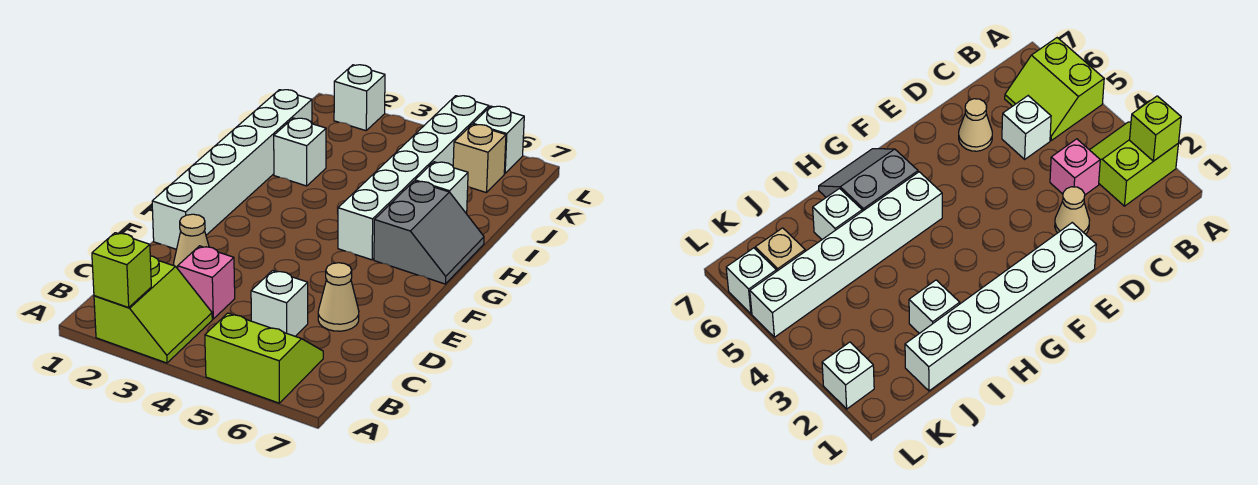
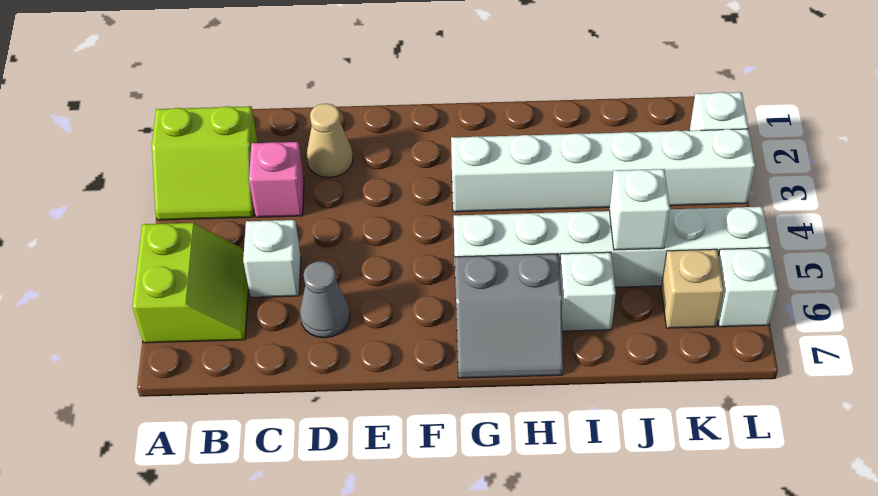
lime 1x1 brick [92,233,151,307] -> none
tan 1x1 cone [318,263,359,331] -> grey 1x1 cone [300,261,350,338]
white 1x6 brick [152,90,312,250] -> white 1x6 brick moved to [451,129,755,212]
white 1x1 brick [274,118,326,186] -> white 1x1 brick moved to [609,169,670,250]

